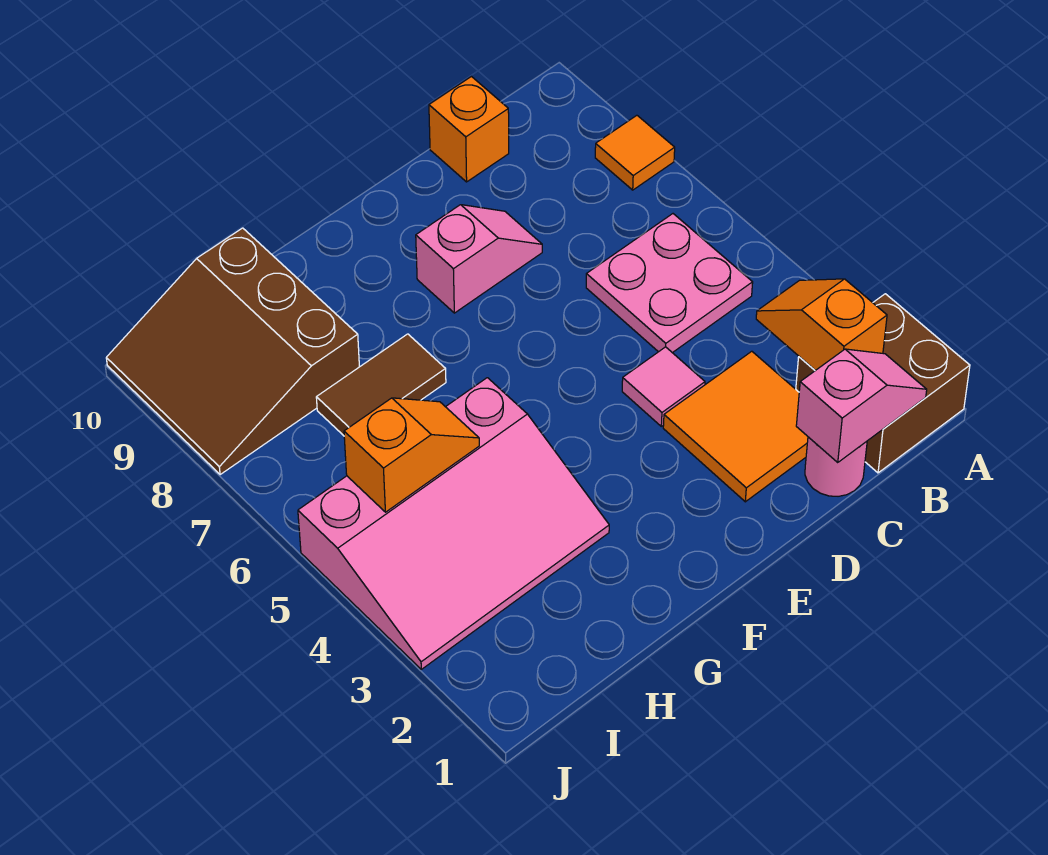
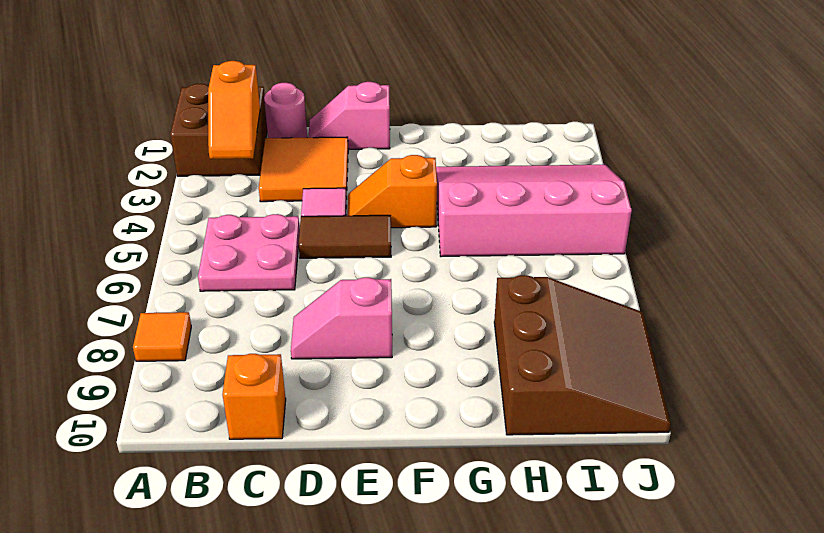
pink 1x2 slope [796,349,927,462] -> pink 1x2 slope moved to [308,82,390,149]
brown 1x2 tile [316,334,446,436] -> brown 1x2 tile moved to [299,215,391,258]
orange 1x2 slope [344,398,479,512] -> orange 1x2 slope moved to [347,155,437,228]

